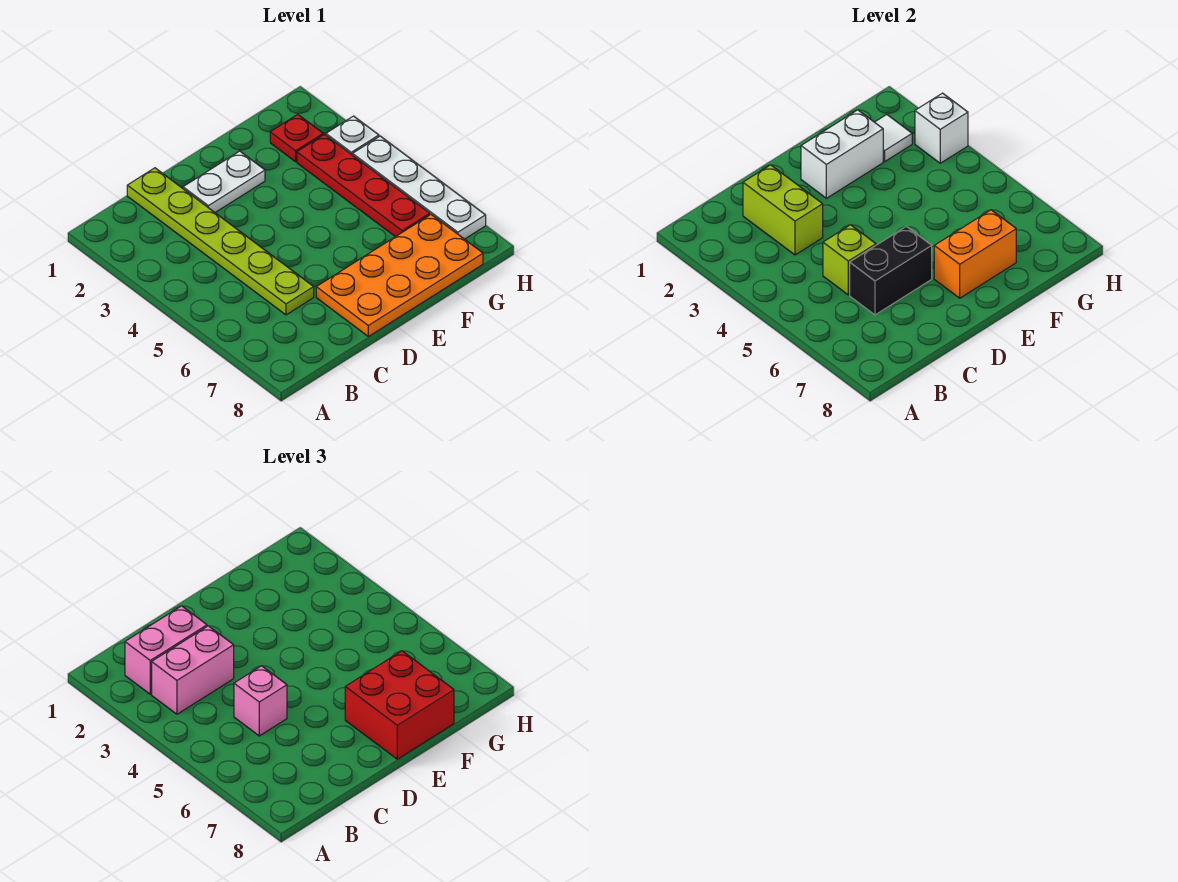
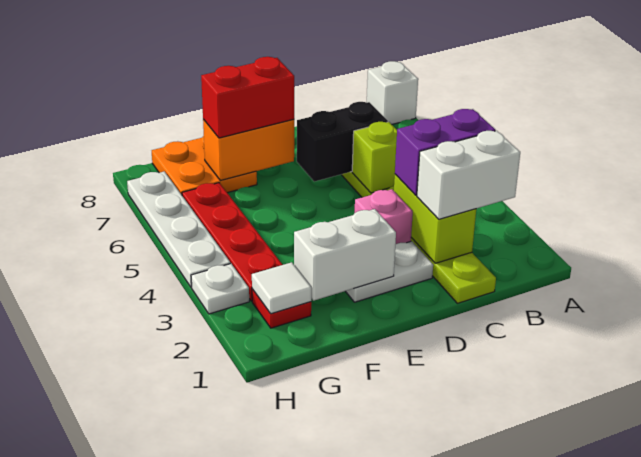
pink 1x2 brick [125,606,207,694] -> white 1x2 brick [417,131,520,219]
pink 1x2 brick [152,626,234,714] -> purple 1x2 brick [395,109,495,195]
pink 1x1 brick [234,666,287,736] -> pink 1x1 brick moved to [355,189,413,244]
orange 2x4 plate [316,215,483,336] -> orange 2x2 plate [152,136,257,195]
red 2x2 brick [345,651,454,759] -> red 1x2 brick [201,57,294,138]
white 1x1 brick [915,93,968,163] -> white 1x1 brick moved to [367,61,418,124]

